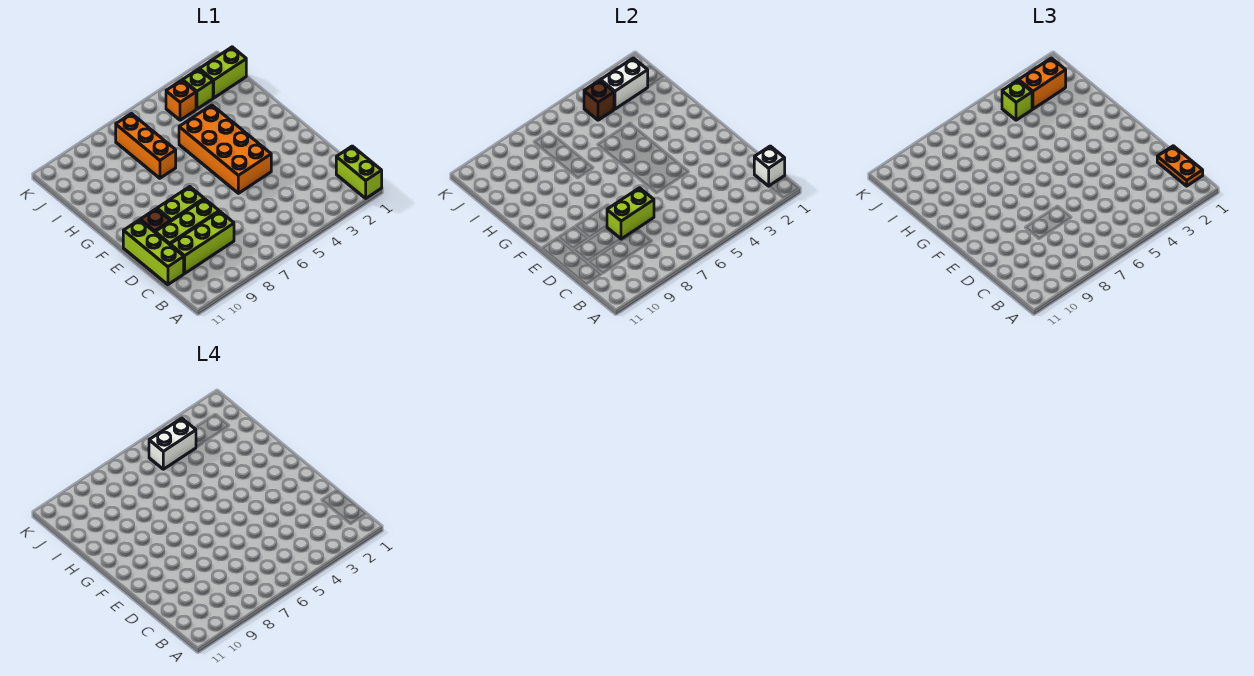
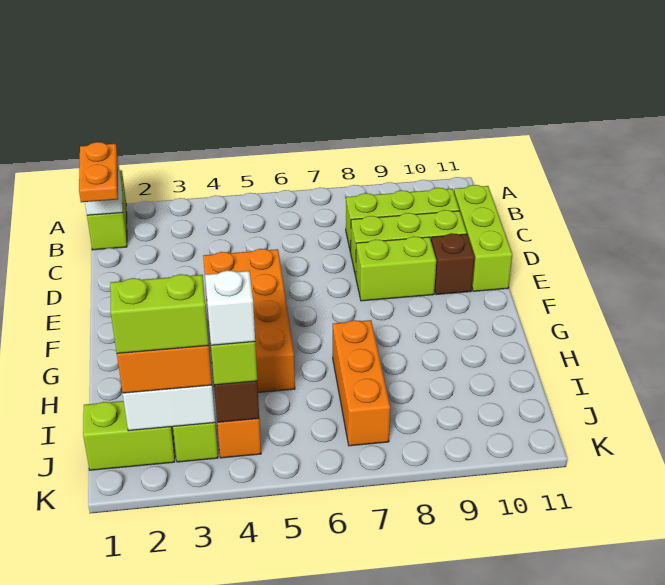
lime 1x2 brick [607,188,654,239] -> lime 1x2 brick moved to [110,274,209,354]
white 1x2 brick [149,418,196,469] -> white 1x1 brick [205,270,255,345]

